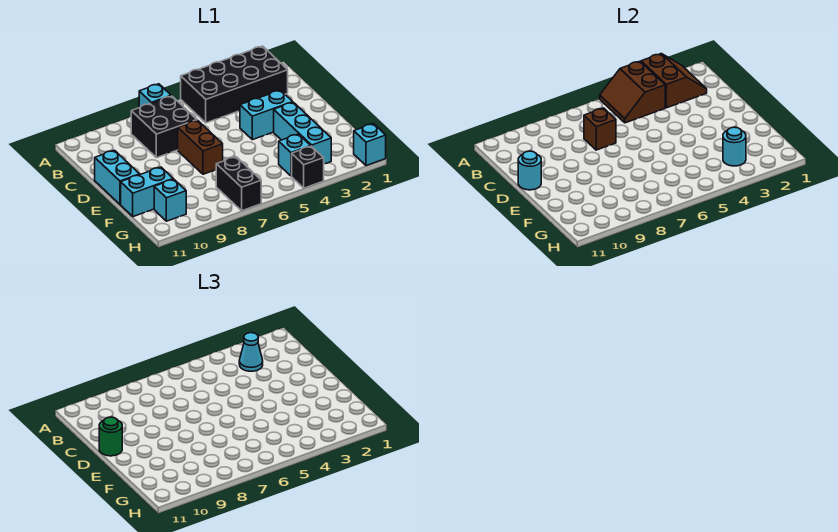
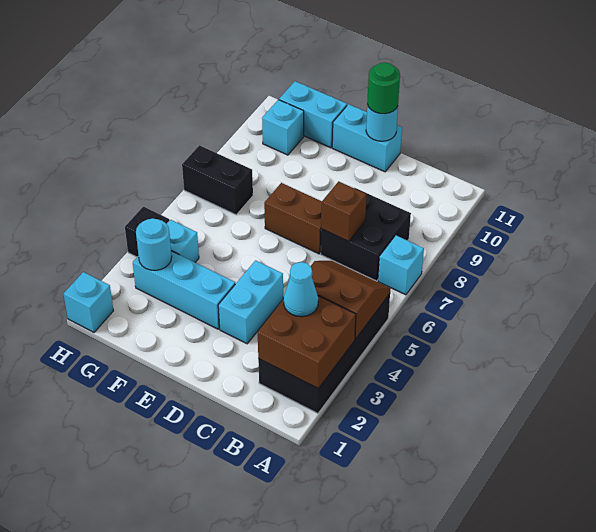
brown 2x2 slope [641,54,707,108] -> brown 2x2 brick [258,296,356,388]
cyan 1x2 brick [121,167,173,217] -> cyan 1x2 brick turned to [279,81,347,148]

